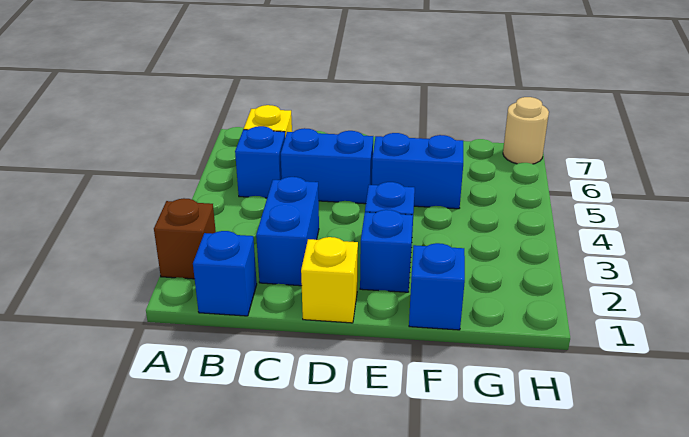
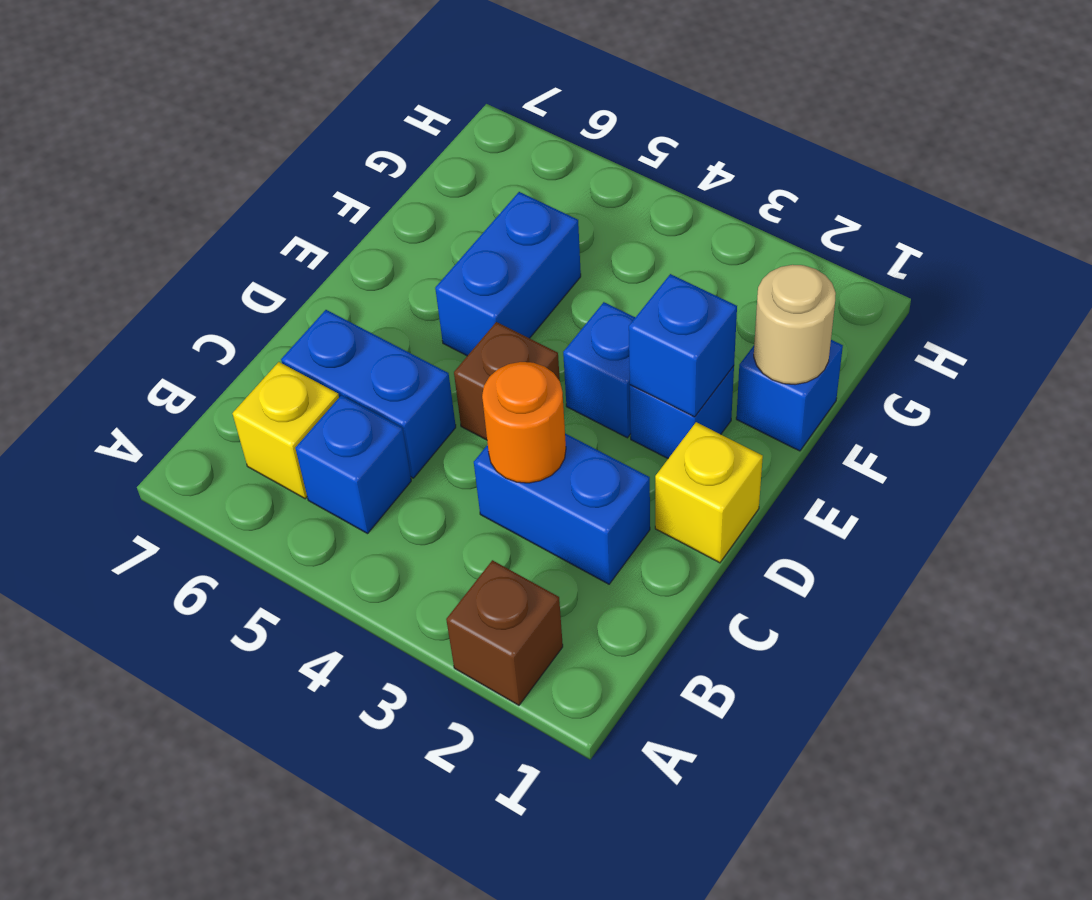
blue 1x1 brick [193,231,257,316] -> blue 1x1 brick moved to [629,274,737,417]
none -> orange 1x1 round brick [482,362,566,483]
blue 1x2 brick [281,128,373,204] -> blue 1x2 brick turned to [281,310,456,478]
none -> brown 1x1 brick [454,322,560,440]
tan 1x1 round brick [503,97,549,164] -> tan 1x1 round brick moved to [754,265,836,385]

